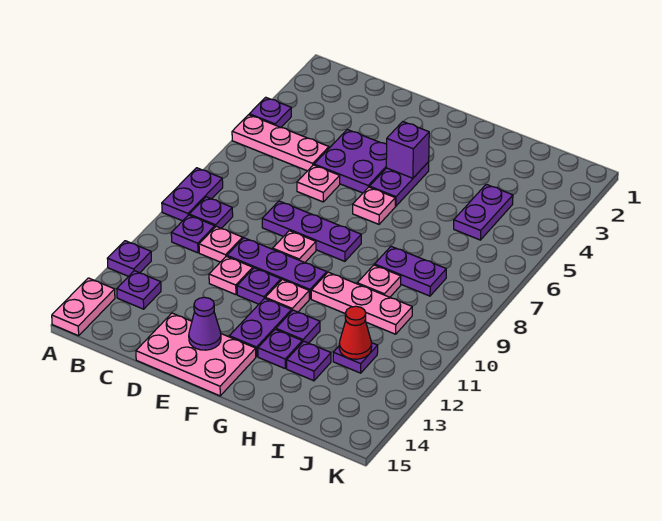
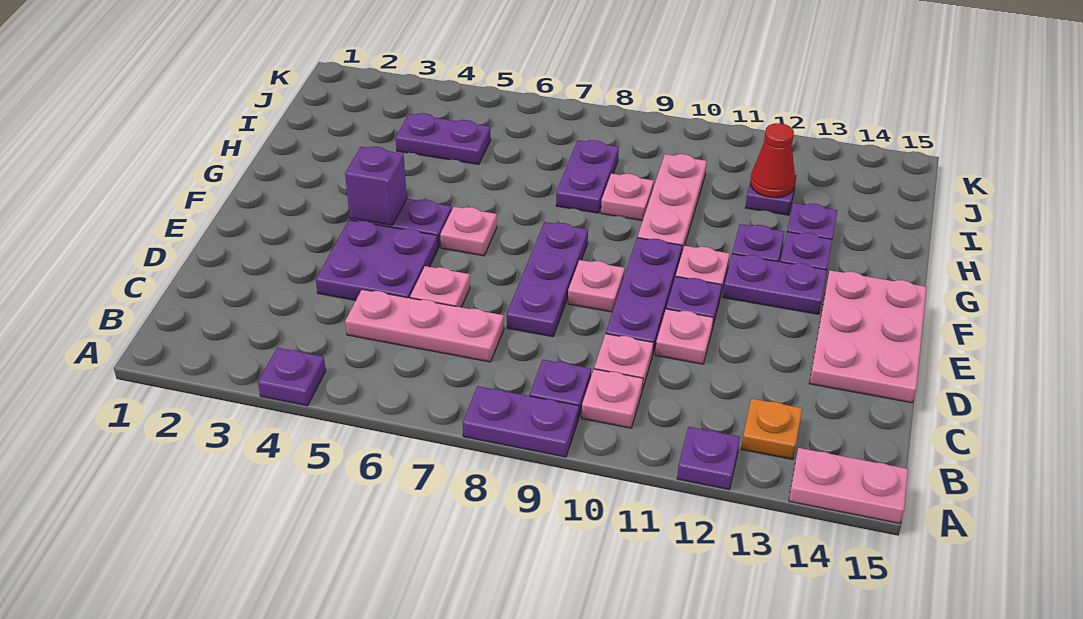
pink 1x3 plate [232,115,329,171] -> pink 1x3 plate turned to [345,289,504,362]
purple 1x1 plate [171,215,215,253] -> pink 1x1 plate [582,369,643,428]
purple 1x1 plate [117,271,161,309] -> orange 1x1 plate [741,398,802,459]
purple 1x1 cone [189,297,221,350] -> none

